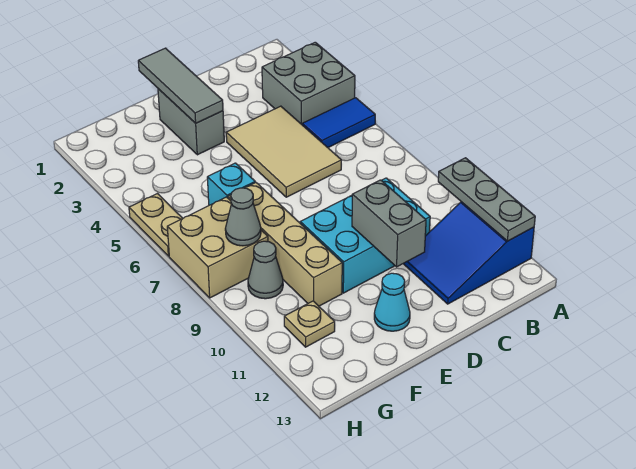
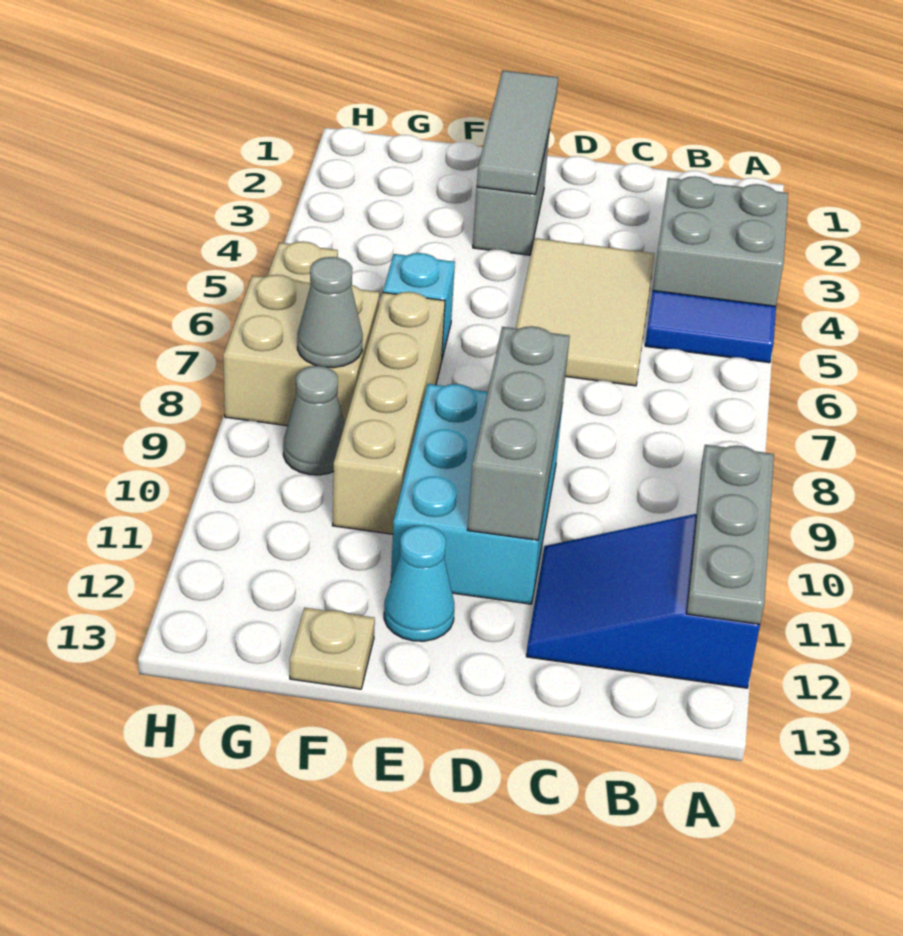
cyan 2x3 brick [300,178,430,293] -> cyan 2x3 brick turned to [391,384,563,604]
grey 1x2 brick [352,180,426,267] -> grey 1x3 brick [468,326,570,540]
tan 1x1 plate [284,301,335,347] -> tan 1x1 plate moved to [290,608,375,689]

